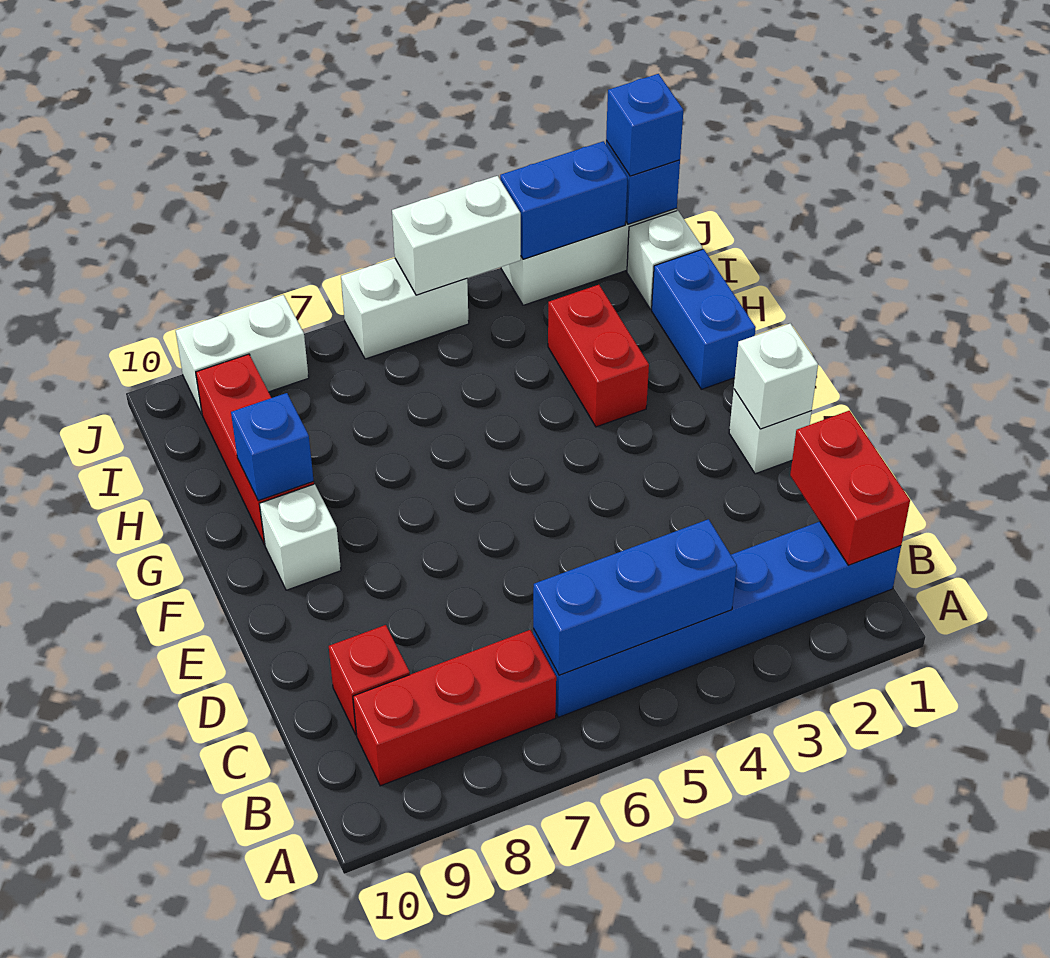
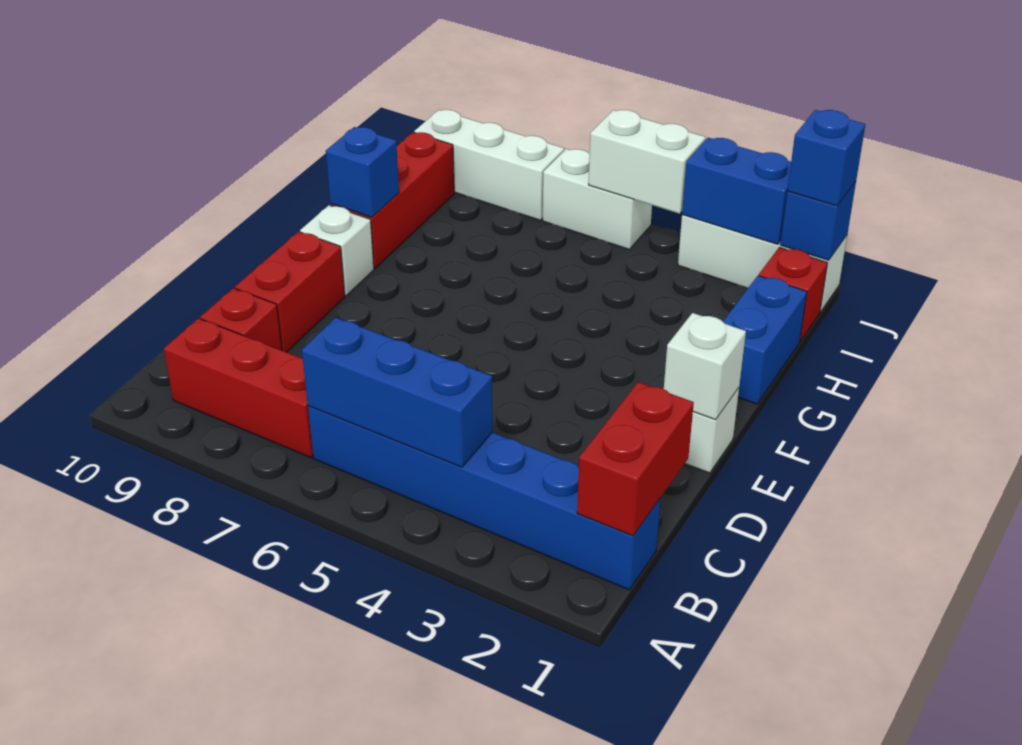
red 1x2 brick [548,285,649,427] -> red 1x2 brick moved to [235,232,345,352]
white 1x1 brick [627,211,702,309] -> red 1x1 brick [759,247,828,341]
white 1x2 brick [176,295,309,414] -> white 1x3 brick [414,110,564,220]

